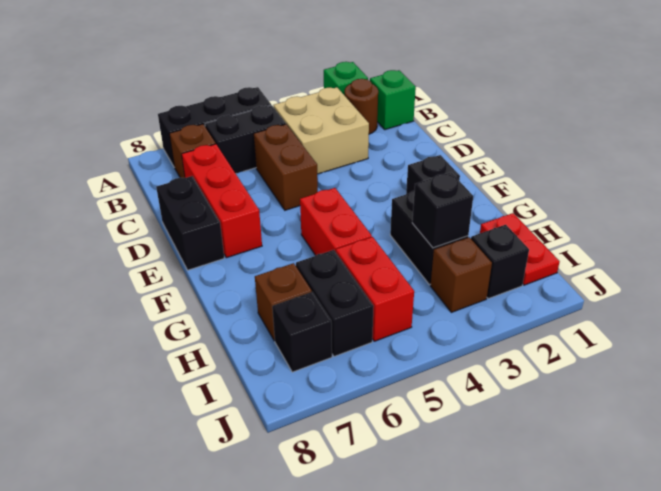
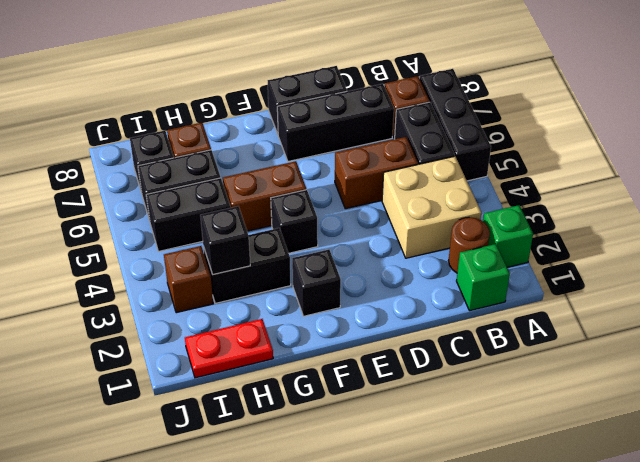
red 1x3 brick [182,144,262,258] -> black 1x3 brick [277,84,394,161]
red 1x2 brick [300,188,372,255] -> brown 1x2 brick [223,161,306,231]
red 1x2 brick [336,237,414,341] -> black 1x2 brick [146,178,230,251]
black 1x1 brick [471,225,529,299] -> black 1x1 brick moved to [271,190,318,253]

